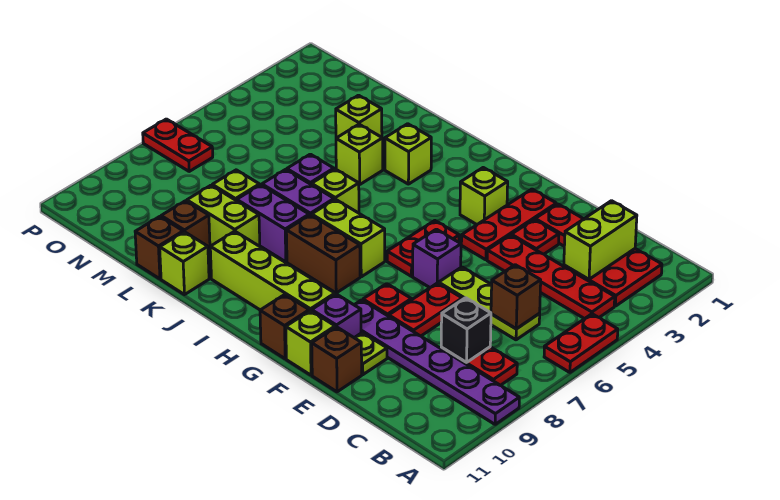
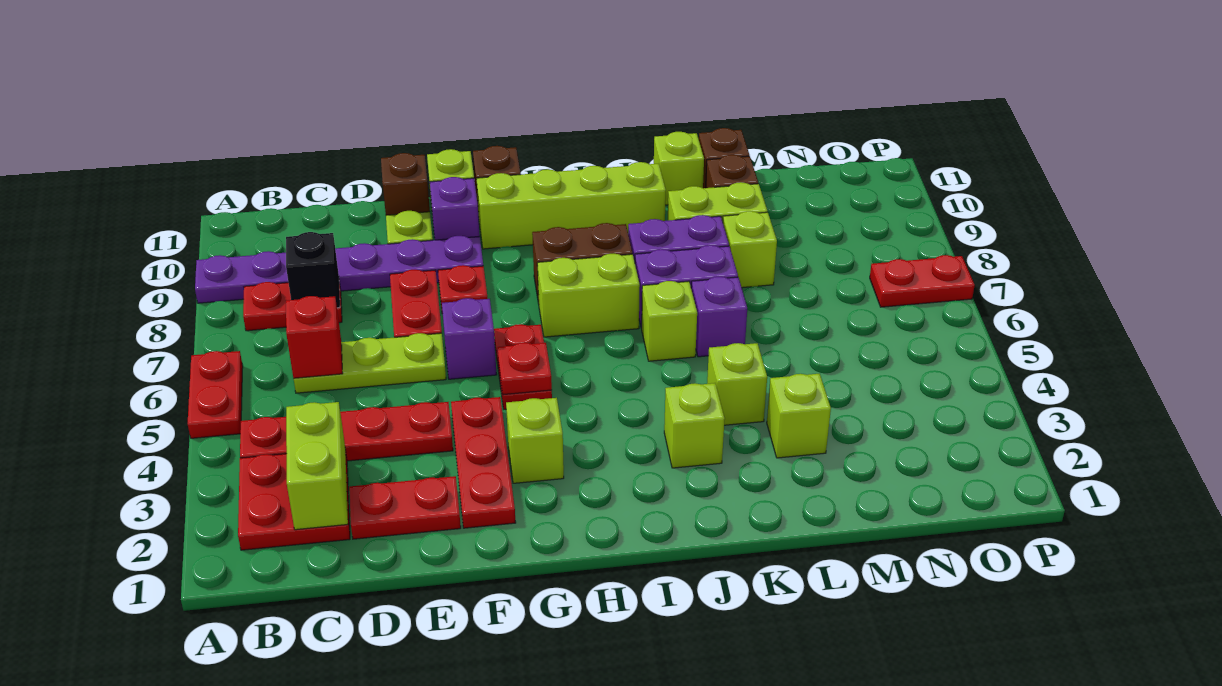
brown 1x1 brick [491,265,541,329] -> red 1x1 brick [286,296,343,378]
red 1x1 plate [511,220,559,254] -> red 1x1 plate moved to [498,343,552,395]

